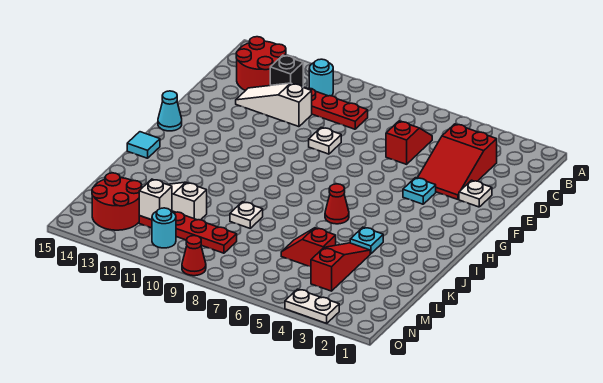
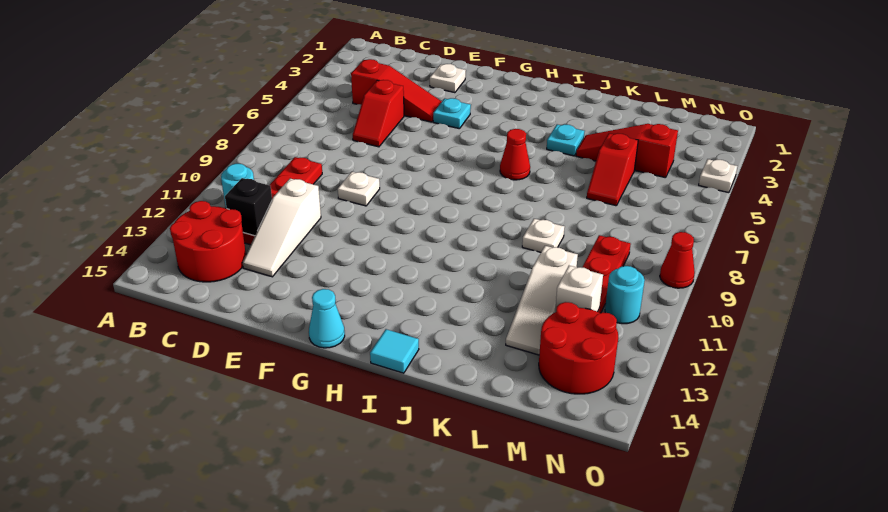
red 2x3 slope [418,124,497,199] -> red 1x3 slope [351,59,442,122]
red 1x2 slope [386,121,432,164] -> red 1x2 slope turned to [353,80,404,147]
white 1x2 plate [285,289,339,323] -> white 1x1 plate [699,159,737,193]

